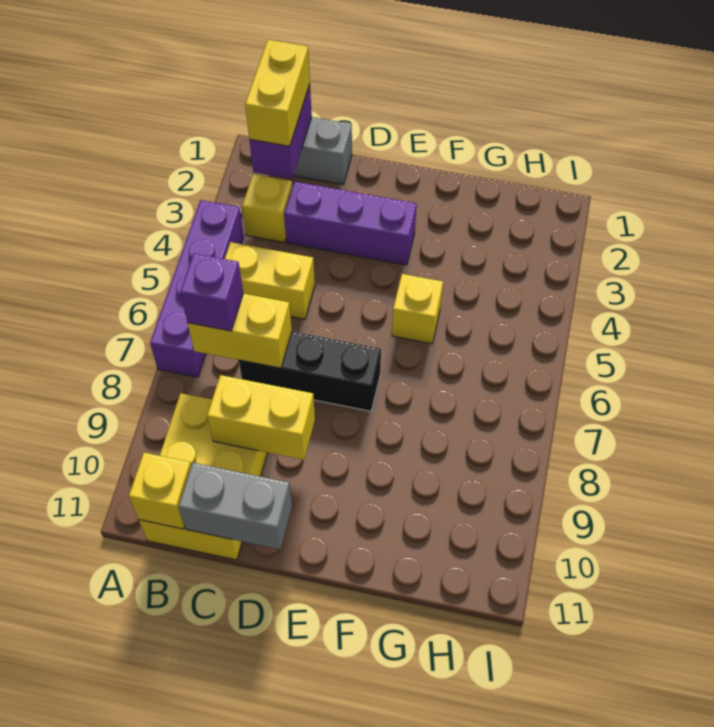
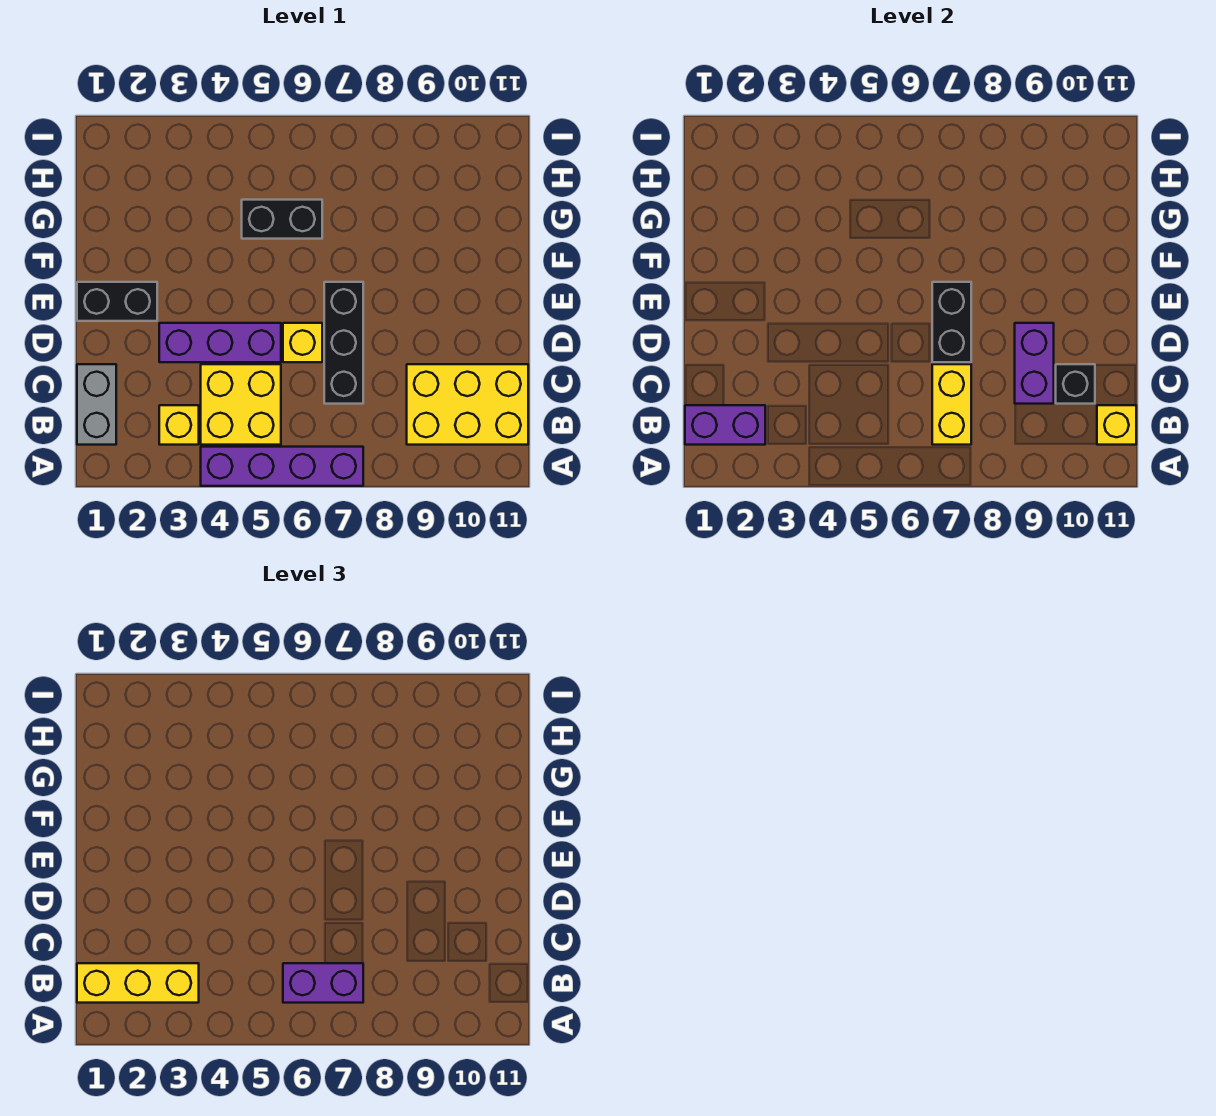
yellow 1x2 brick [245,40,310,146] -> yellow 1x3 brick [77,963,199,1003]
yellow 1x2 brick [225,242,315,320] -> yellow 2x2 brick [201,364,281,445]
purple 1x1 brick [180,253,243,331] -> purple 1x2 brick [283,963,363,1003]
purple 1x3 brick [284,182,417,265] -> purple 1x3 brick turned to [159,323,281,362]
yellow 1x2 brick [207,375,315,460] -> purple 1x2 brick [1015,323,1054,404]
none -> black 1x1 brick [1056,364,1095,404]
grey 1x2 brick [179,463,292,549] -> none
none -> black 1x2 brick [932,282,971,362]
none -> black 1x2 brick [77,282,157,321]
yellow 1x1 brick [392,274,443,344] -> yellow 1x1 brick moved to [283,323,322,362]
none -> black 1x2 brick [242,200,322,239]

